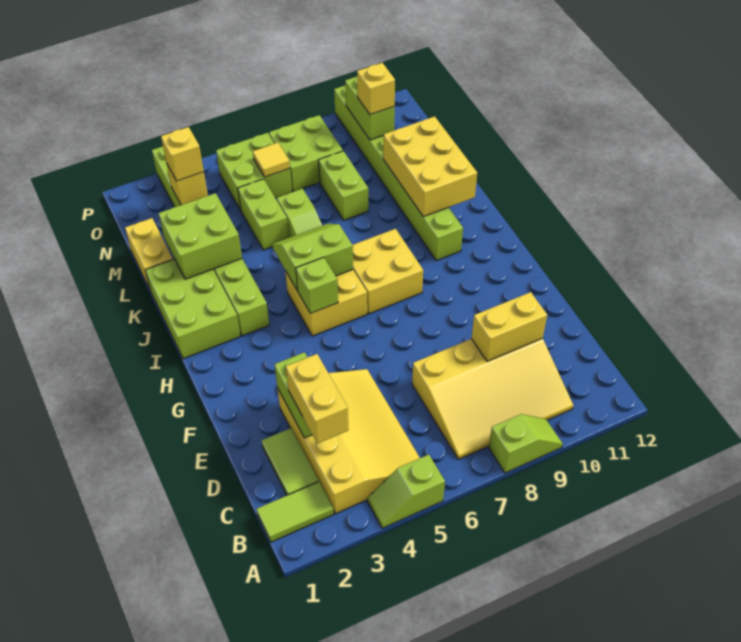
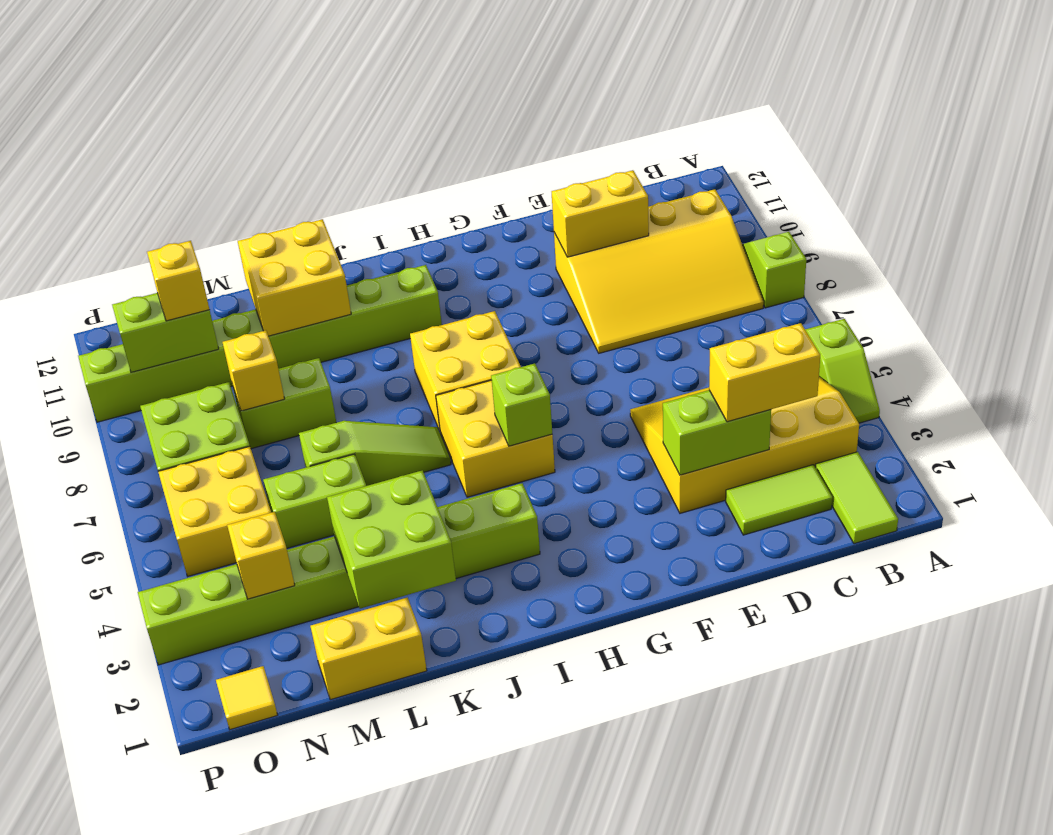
yellow 3x4 slope [412,338,573,459] -> yellow 3x4 slope turned to [554,189,763,353]
yellow 1x2 brick [471,292,547,361] -> yellow 1x2 brick turned to [552,170,649,257]
lime 2x3 brick [145,259,240,359] -> none
lime 2x2 slope [272,224,353,290] -> none
yellow 2x3 brick [383,116,477,217] -> yellow 2x2 brick [238,219,351,336]
yellow 1x1 brick [161,127,204,181] -> yellow 1x1 brick moved to [223,330,284,411]
lime 2x2 brick [216,133,292,210] -> yellow 2x2 brick [158,446,271,576]
yellow 1x1 tile [253,143,290,177] -> yellow 1x1 tile moved to [216,666,277,730]

